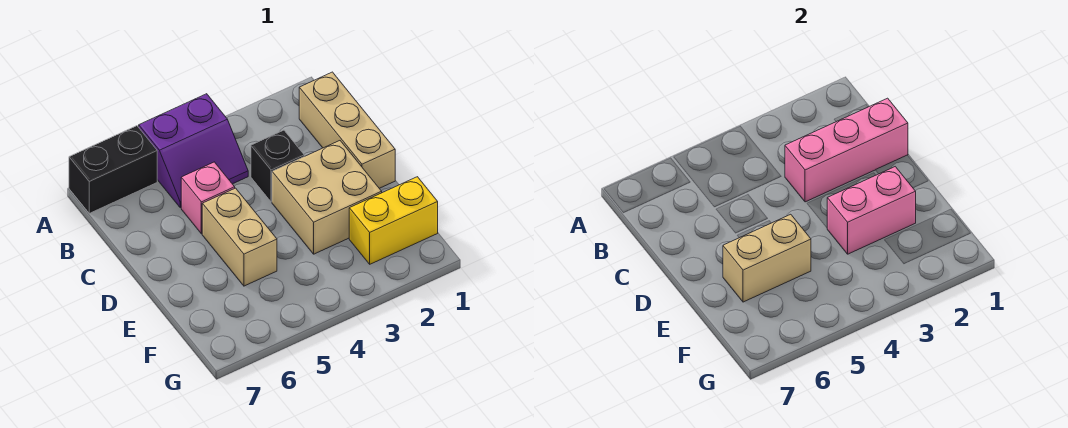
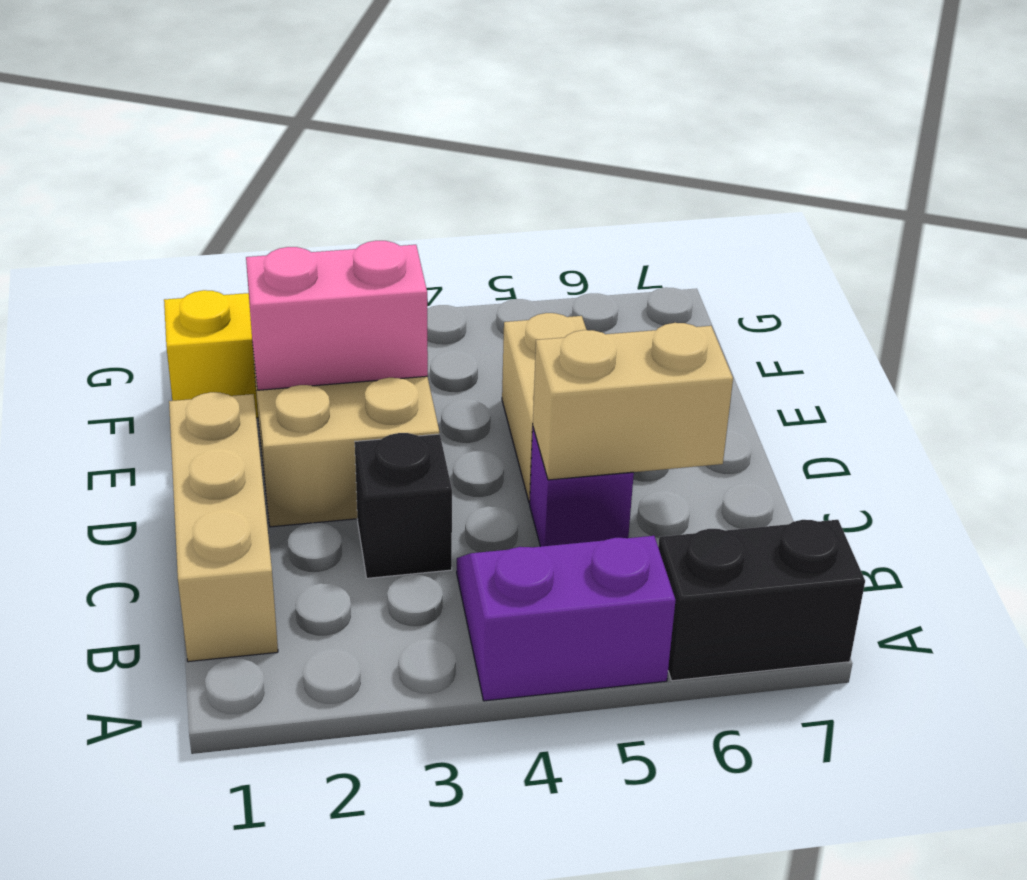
pink 1x3 brick [785,98,908,202] -> none
pink 1x1 brick [181,162,235,234] -> purple 1x1 brick [530,428,634,547]
tan 1x2 brick [723,214,811,302] -> tan 1x2 brick moved to [533,323,733,480]

